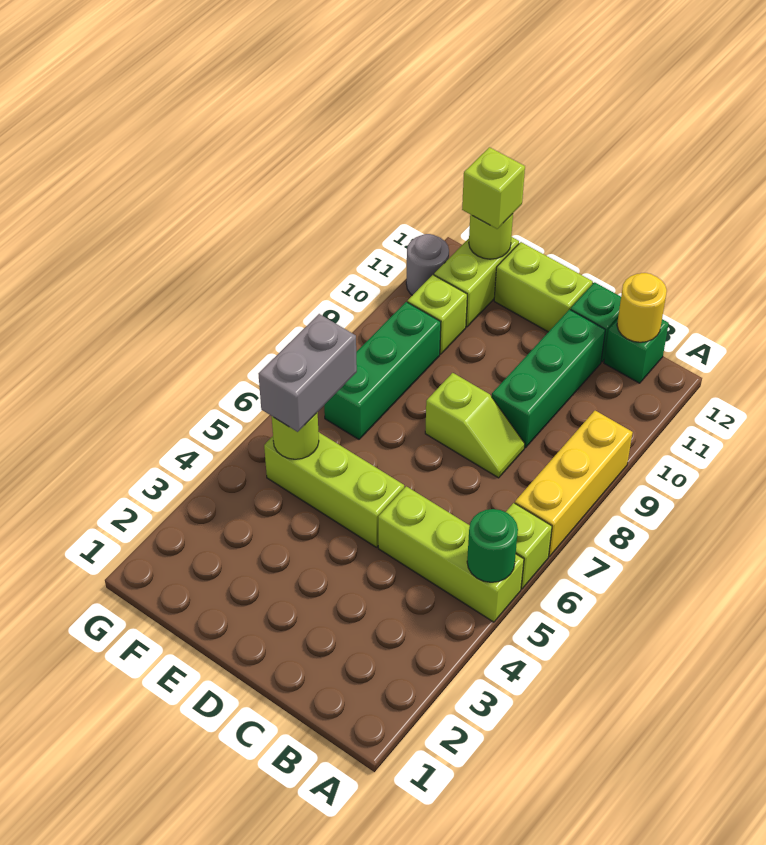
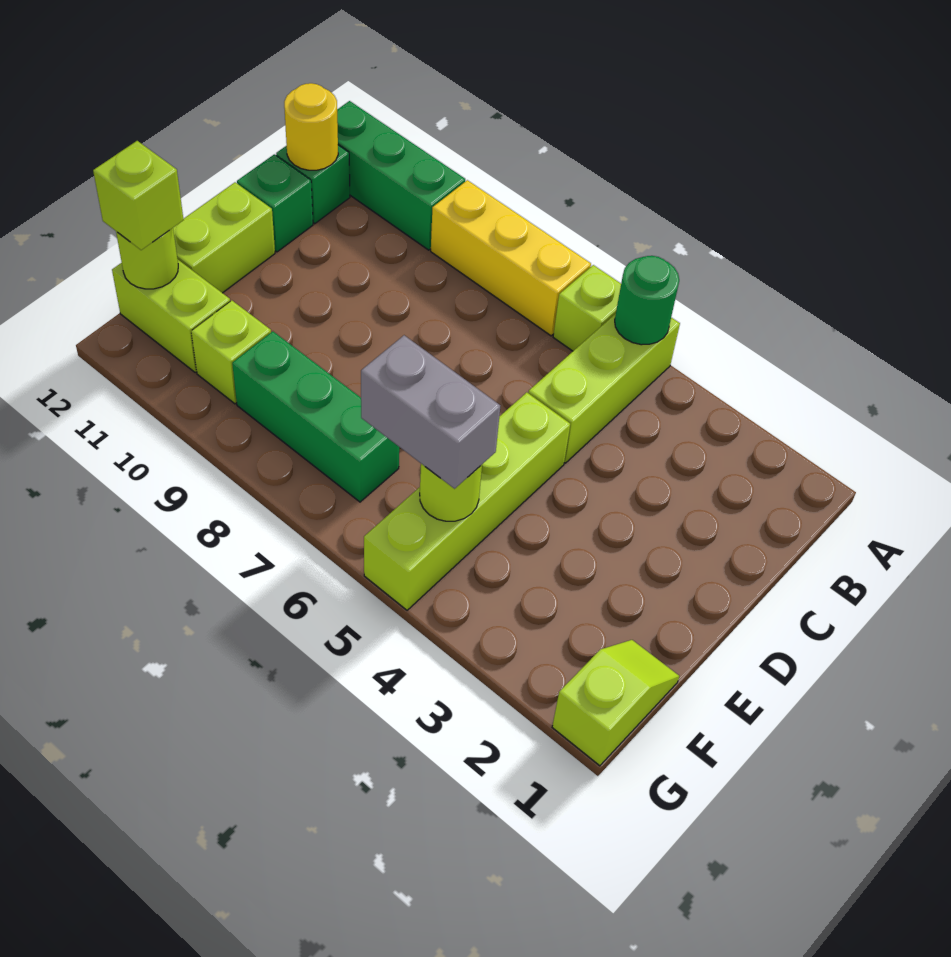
lime 1x2 slope [425,373,525,478] -> lime 1x2 slope moved to [552,640,679,766]
green 1x3 brick [492,310,605,448] -> green 1x3 brick moved to [337,101,465,250]
lime 1x3 brick [264,432,404,547] -> lime 1x4 brick [364,392,570,610]
grey 1x1 round brick [406,234,449,295] -> none

